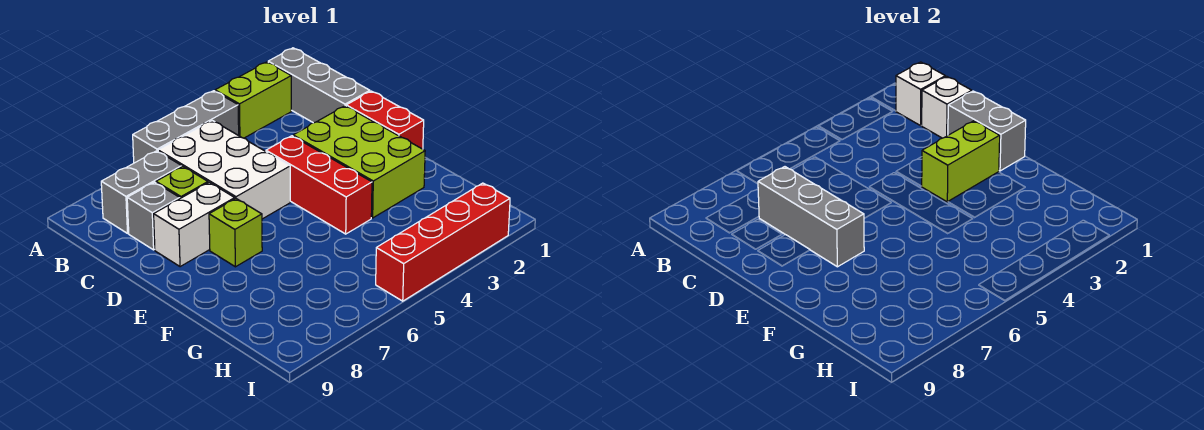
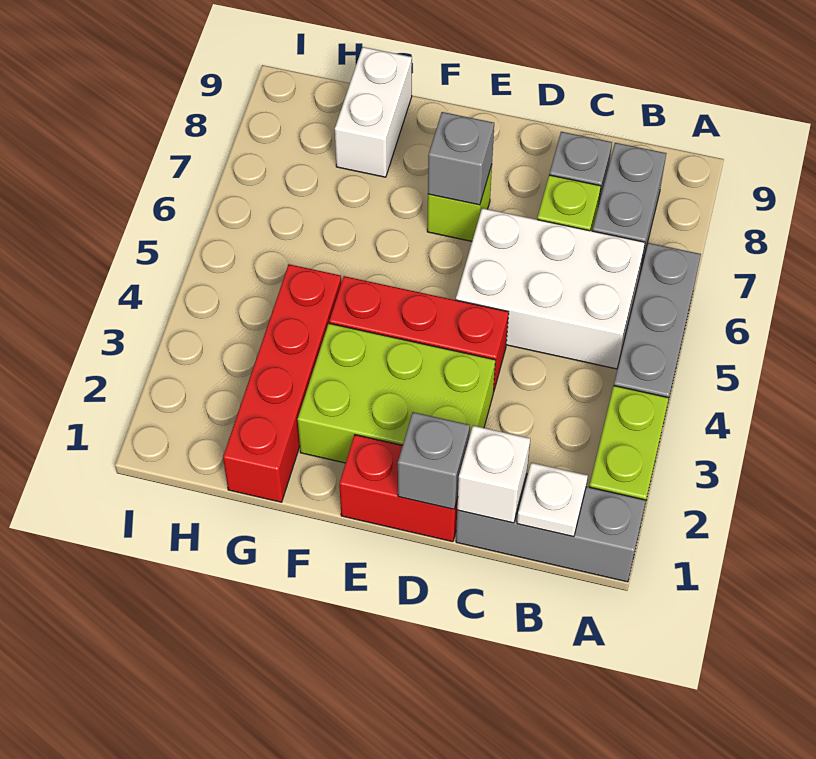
white 1x1 brick [896,62,945,126] -> white 1x1 plate [517,463,588,537]
grey 1x3 brick [758,167,864,267] -> grey 1x1 brick [428,112,494,205]
grey 1x2 brick [948,91,1026,171] -> grey 1x1 brick [398,412,470,509]
white 1x2 brick [154,182,235,267] -> white 1x2 brick moved to [335,47,412,177]
lime 1x2 brick [922,121,1000,202] -> none
red 1x4 brick [376,183,510,301] -> red 1x4 brick moved to [223,264,341,502]

